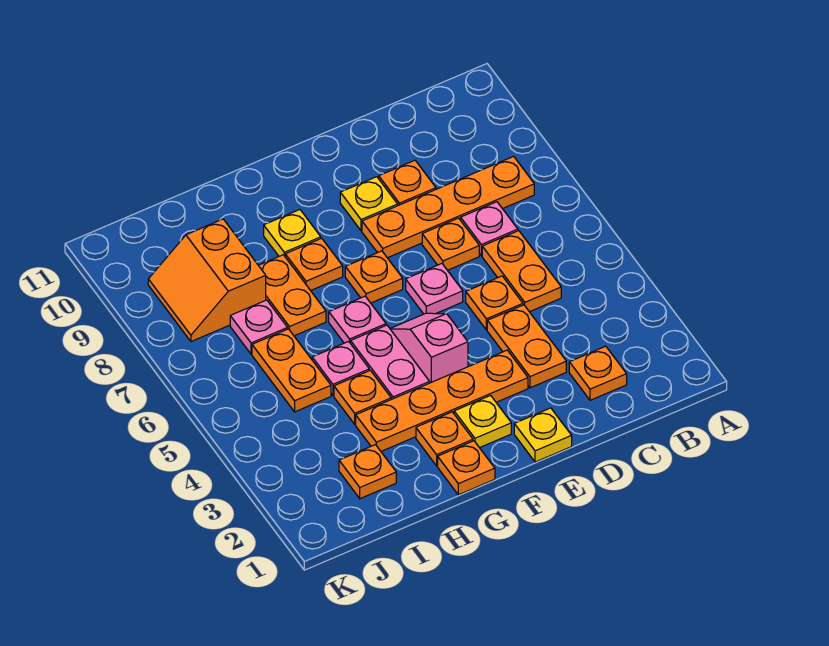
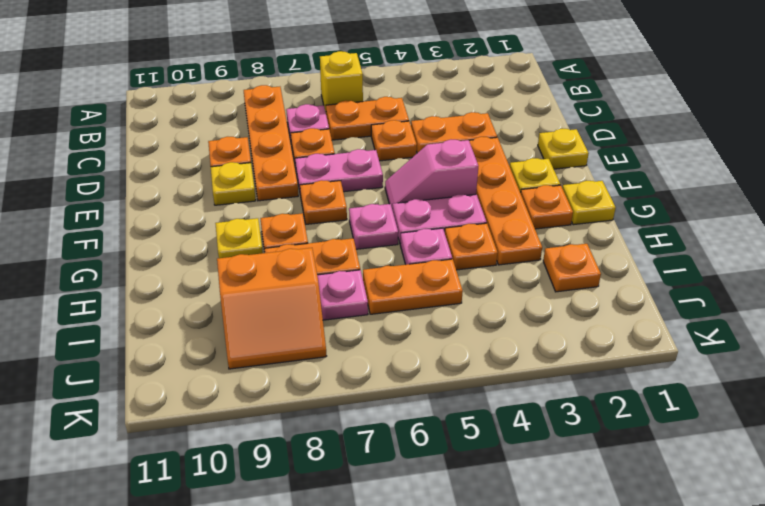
none -> yellow 1x1 brick [320,51,363,112]
orange 1x1 plate [569,346,627,400] -> none
pink 1x1 plate [406,264,463,314] -> pink 1x2 plate [295,149,383,196]
orange 1x1 plate [438,441,495,495] -> yellow 1x1 plate [562,181,616,225]

